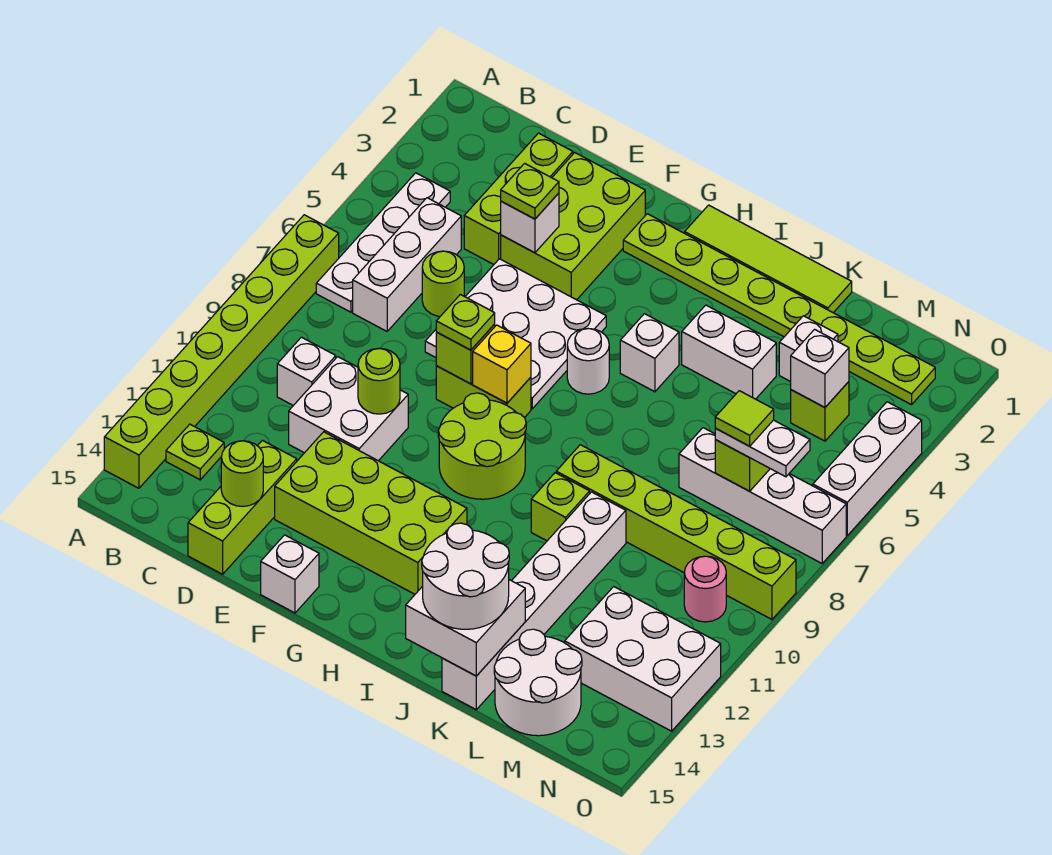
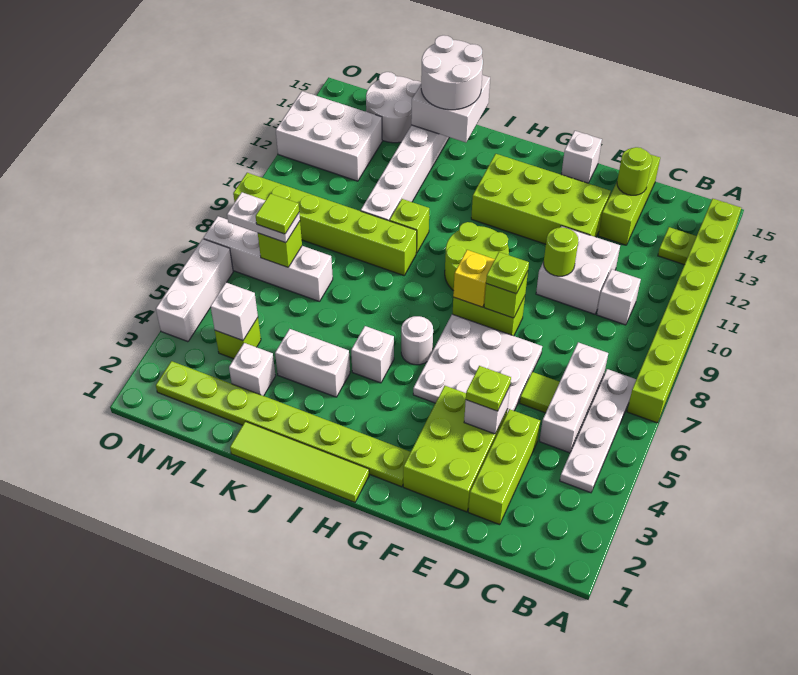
lime 1x1 round brick [422,251,464,316] -> lime 1x1 tile [520,372,560,413]
pink 1x1 round brick [684,556,726,622] -> none

